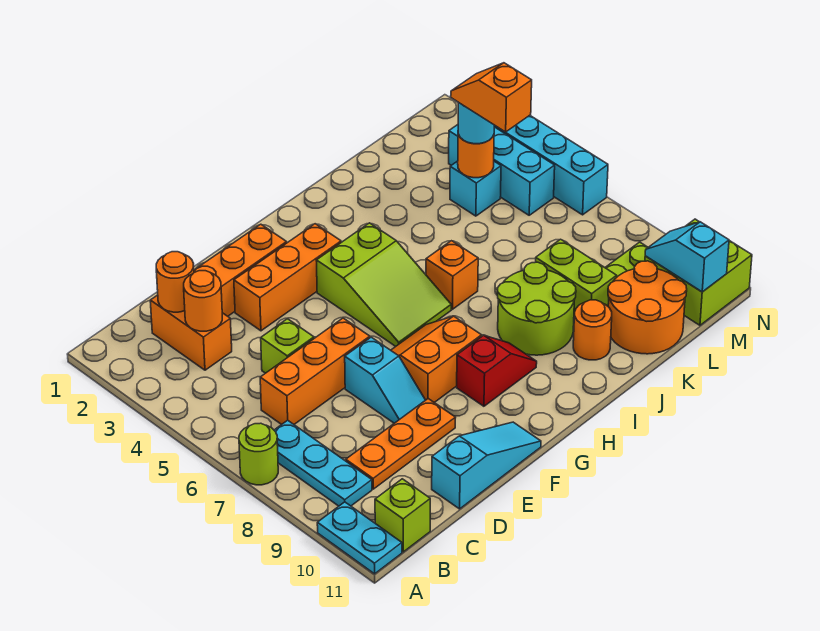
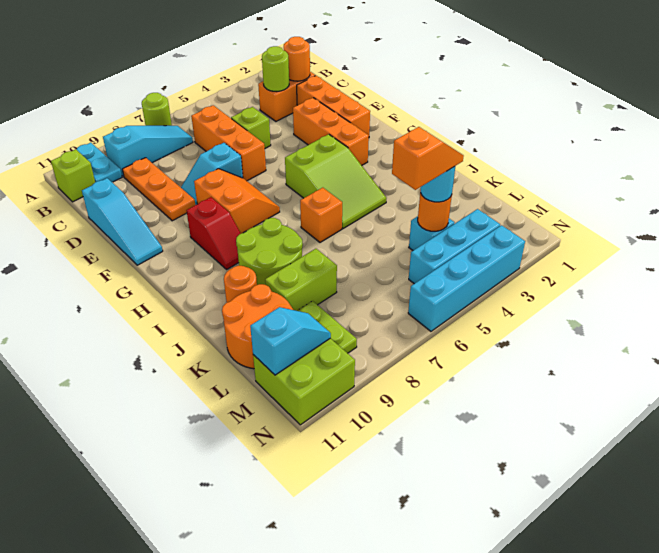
cyan 1x2 plate [317,502,402,574] -> cyan 1x2 plate turned to [76,143,122,182]
cyan 1x3 plate [274,420,372,506] -> cyan 1x3 slope [103,126,193,177]
orange 1x1 round brick [184,271,222,331] -> lime 1x1 round brick [262,46,289,91]
lime 2x3 slope [316,223,451,346] -> lime 2x3 slope turned to [285,134,386,229]

